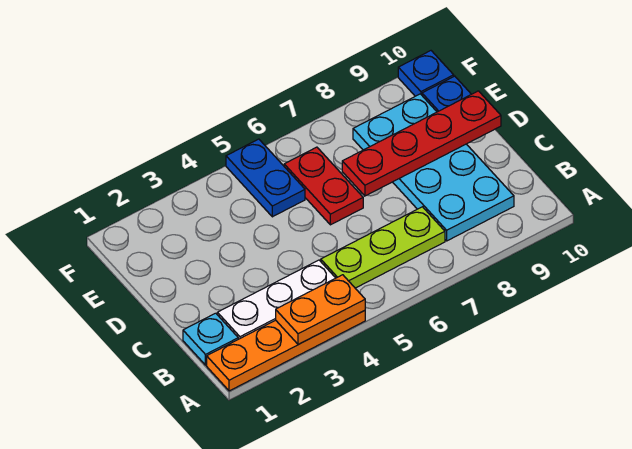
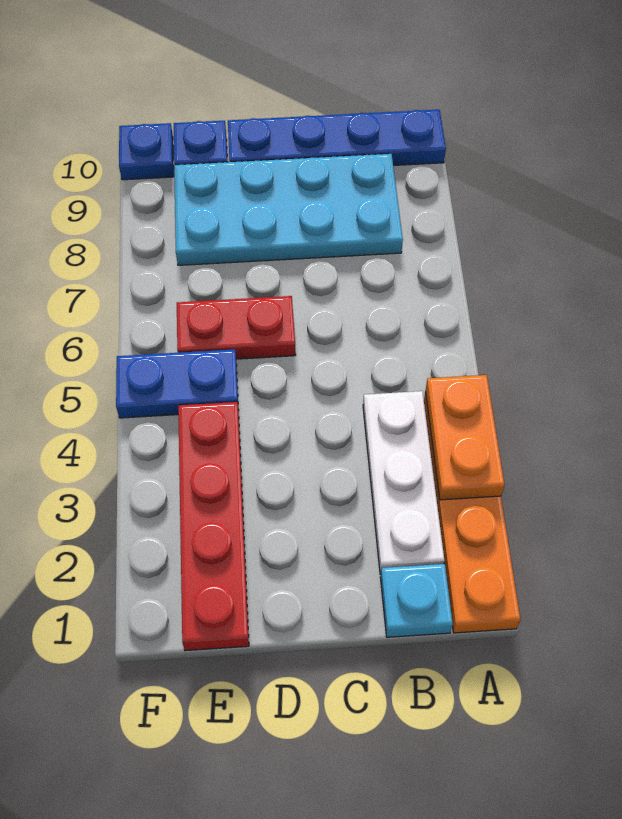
none -> blue 1x4 plate [228,110,446,165]
lime 1x3 plate [321,207,445,288] -> none
red 1x4 plate [342,91,501,196] -> red 1x4 plate moved to [178,402,249,651]

